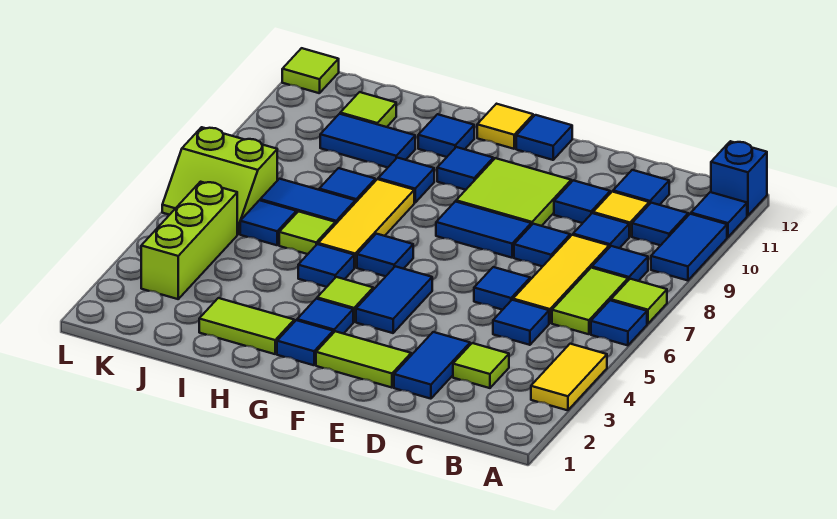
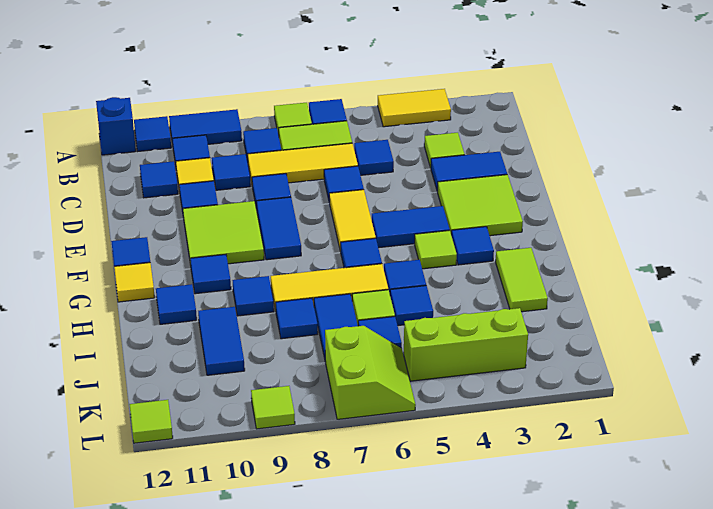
lime 1x2 tile [316,331,411,388] -> lime 2x2 tile [437,175,523,236]
none -> yellow 1x2 tile [329,190,376,251]
blue 1x1 tile [277,320,333,365] -> blue 1x1 tile moved to [390,286,433,326]
lime 1x1 tile [340,92,396,127] -> lime 1x1 tile moved to [251,386,295,429]

